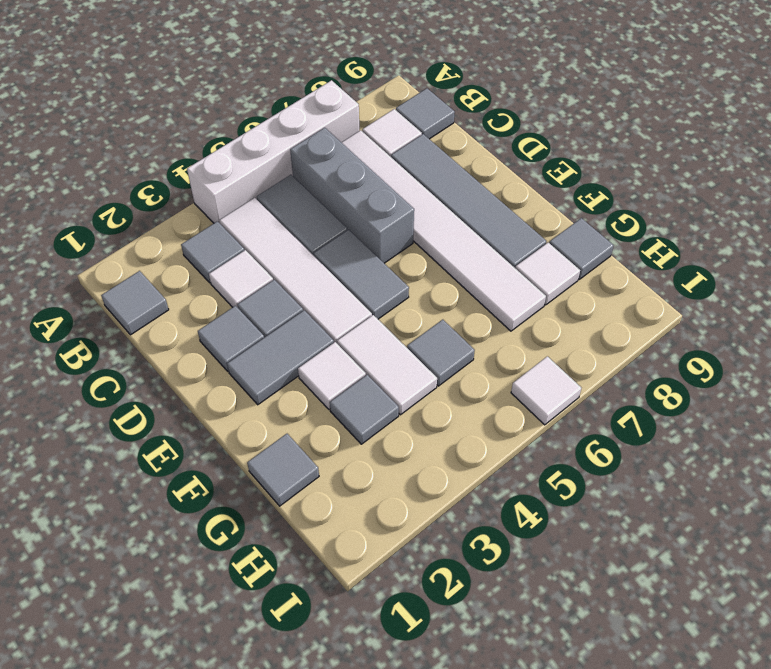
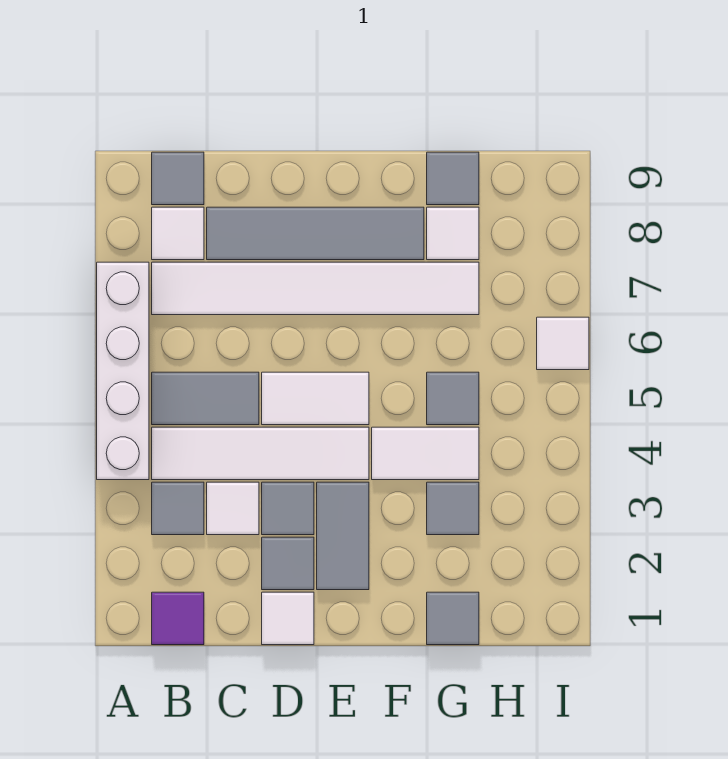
grey 1x1 tile [101,271,169,335] -> purple 1x1 tile [152,592,204,645]
grey 1x3 brick [290,128,414,263] -> none
grey 1x2 tile [314,230,409,319] -> white 1x2 tile [262,372,369,425]
white 1x1 tile [298,342,366,410] -> white 1x1 tile moved to [262,592,314,645]

